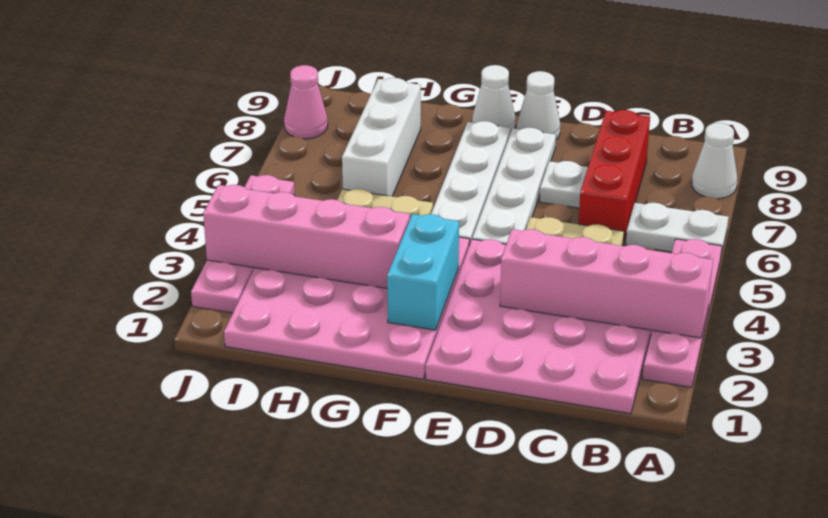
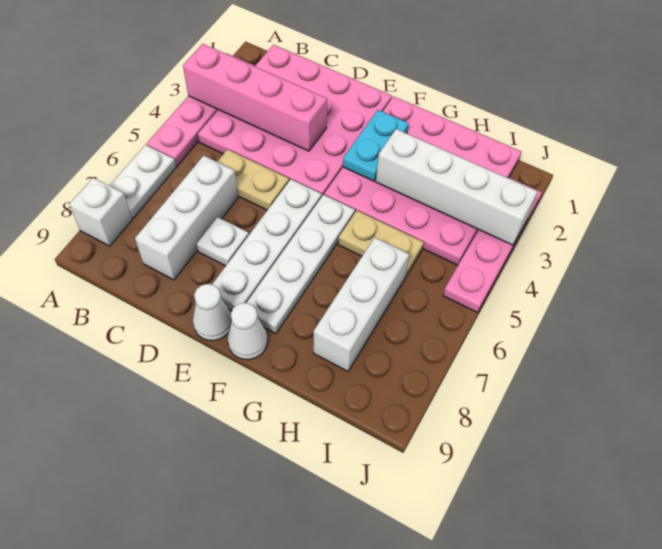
white 1x2 plate [626,203,728,256] -> white 1x2 plate turned to [109,145,176,218]
white 1x1 cone [692,123,737,199] -> white 1x1 brick [69,178,132,246]
red 1x3 brick [579,110,650,244] -> white 1x3 brick [135,156,238,280]
cyan 1x2 brick [387,214,459,330] -> cyan 1x2 plate [343,110,409,181]
pink 1x4 brick [203,185,410,288] -> white 1x4 brick [376,129,538,245]
pink 1x1 cone [284,65,328,139] -> none

